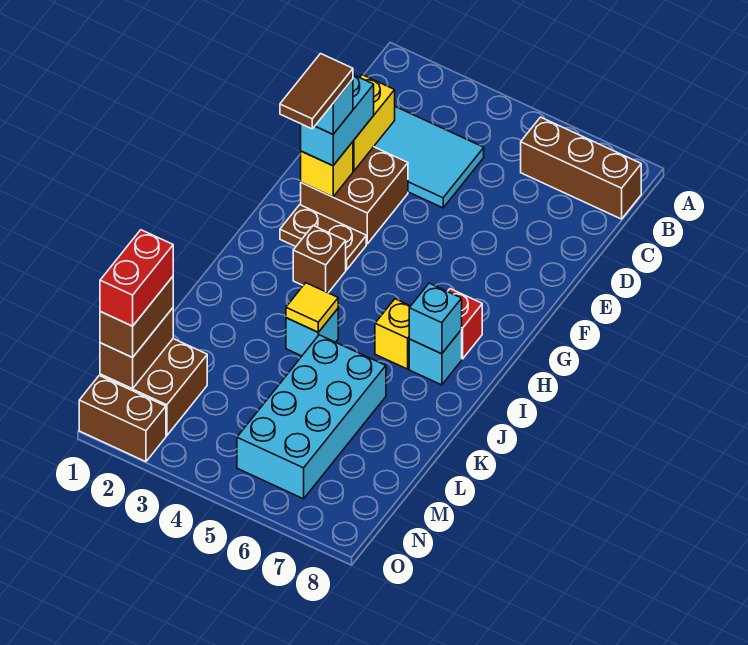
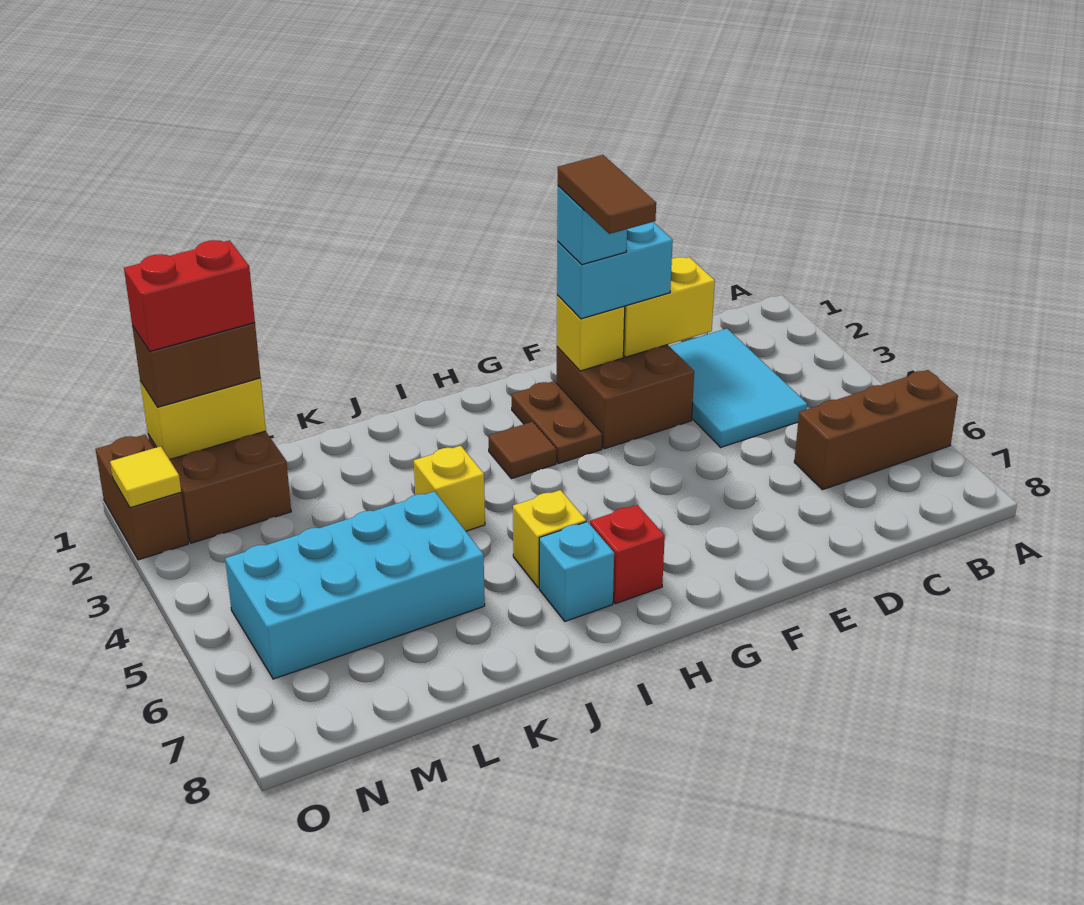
brown 1x3 brick [521,117,641,219] -> brown 1x3 brick turned to [794,370,958,490]
brown 1x2 tile [280,54,353,129] -> brown 1x2 tile turned to [558,155,656,234]
brown 1x1 brick [293,226,346,293] -> brown 1x1 tile [489,422,556,479]
cyan 1x1 brick [409,283,462,354] -> none
cyan 1x1 brick [286,309,338,356] -> yellow 1x1 brick [414,446,485,531]
yellow 1x1 tile [286,283,338,332] -> yellow 1x1 tile moved to [110,446,181,508]
brown 1x2 brick [100,308,173,389] -> yellow 1x2 brick [140,378,266,460]

